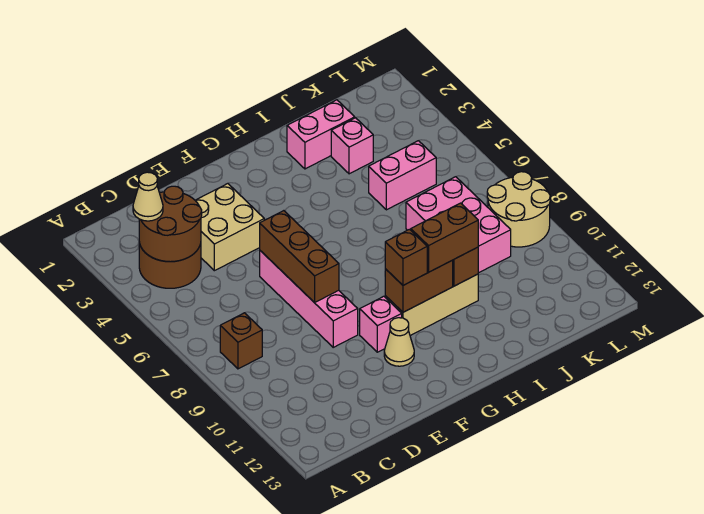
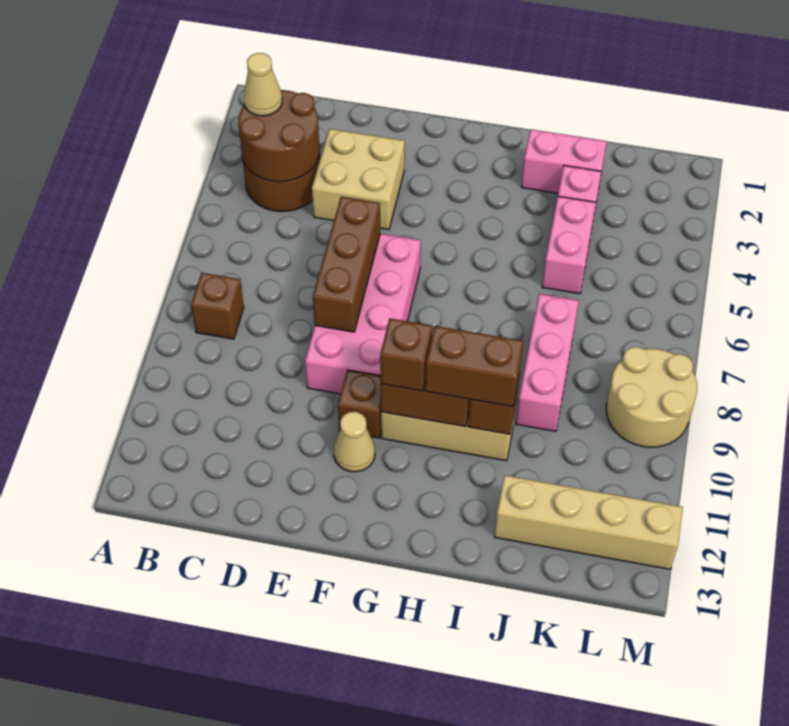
pink 1x4 brick [260,251,358,347] -> pink 2x4 brick [305,234,421,394]
pink 1x1 brick [360,296,402,352] -> brown 1x1 brick [338,370,381,438]
pink 1x2 brick [369,141,436,210] -> pink 1x2 brick turned to [542,196,596,294]
pink 2x3 brick [406,177,511,273] -> pink 1x3 brick [516,294,579,431]
none -> tan 1x4 brick [494,475,683,569]

